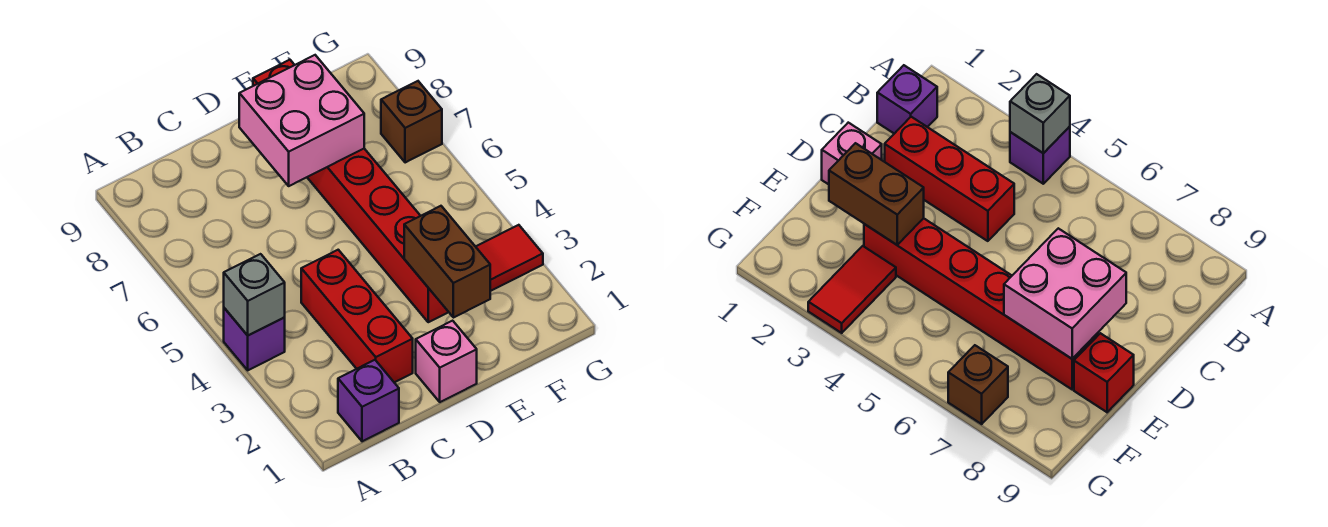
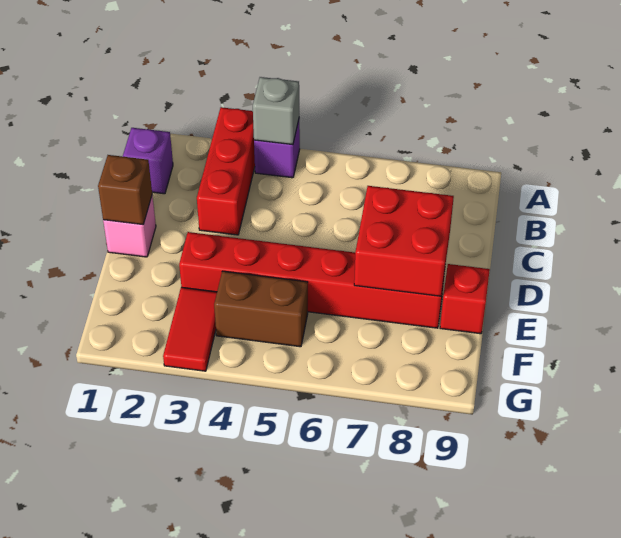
red 1x3 brick [301,250,413,382] -> red 1x3 brick turned to [197,107,255,235]
pink 2x2 brick [239,55,364,186] -> red 2x2 brick [354,186,454,296]
brown 1x2 brick [404,206,490,318] -> brown 1x2 brick moved to [214,271,308,347]
brown 1x1 brick [381,81,442,163] -> brown 1x1 brick moved to [98,155,152,225]

